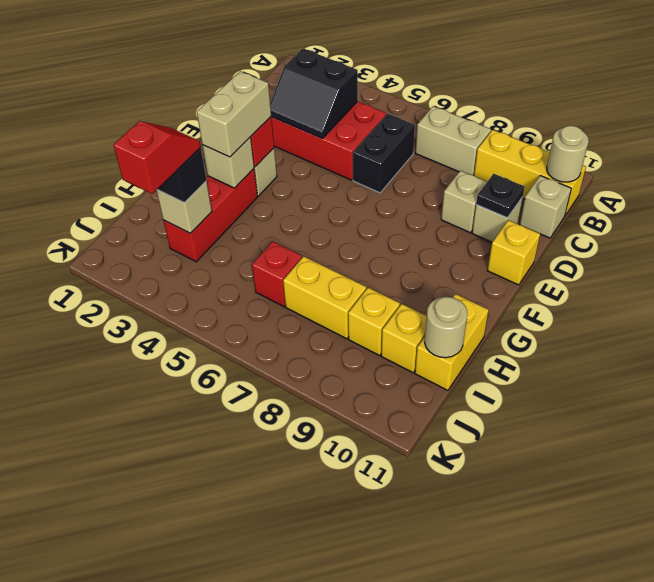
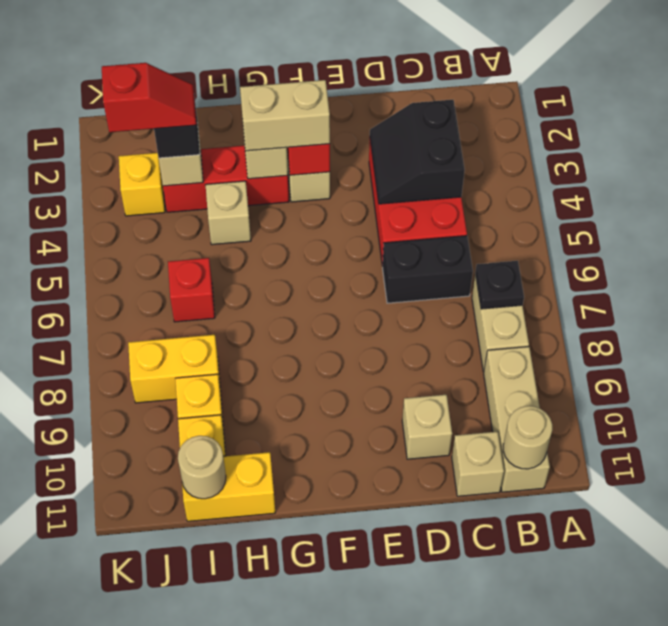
yellow 1x3 brick [474,130,586,215] -> tan 1x3 brick [484,347,550,492]
tan 1x1 brick [441,171,487,233] -> tan 1x1 brick moved to [206,181,251,245]
black 1x1 plate [476,174,525,218] -> black 1x1 plate moved to [475,261,524,309]
yellow 1x1 brick [487,220,540,285] -> yellow 1x1 brick moved to [119,153,165,216]
yellow 1x2 brick [283,256,366,339] -> yellow 1x2 brick turned to [128,335,221,403]

